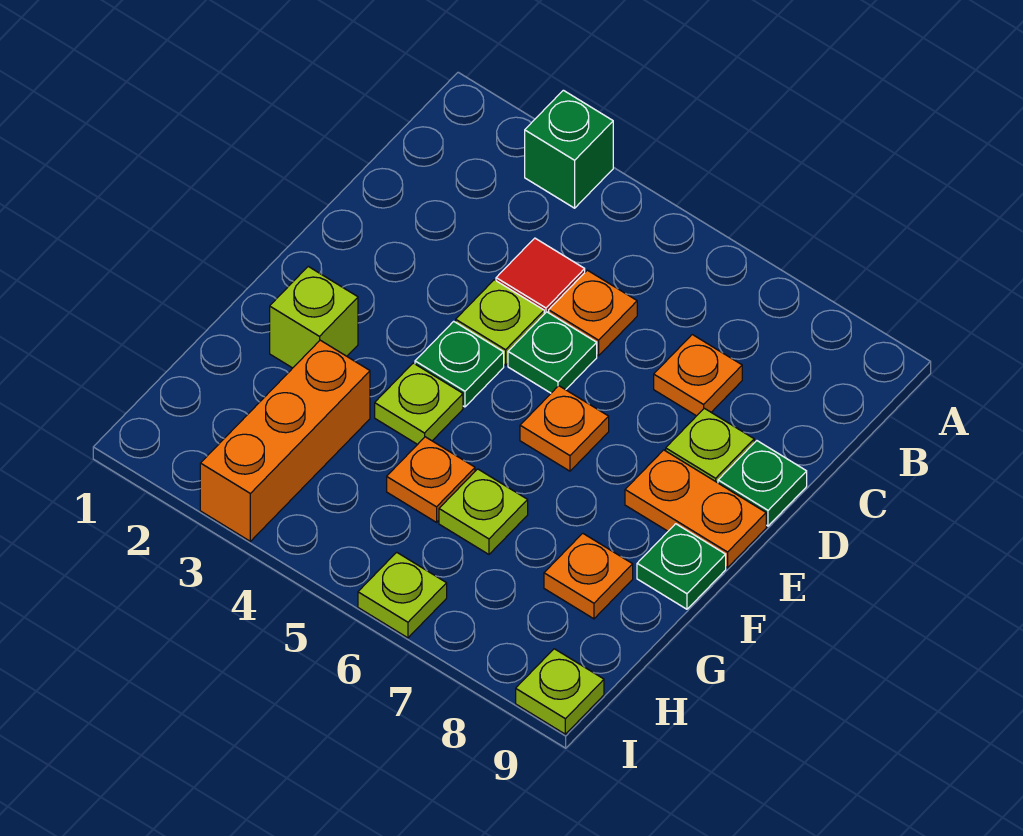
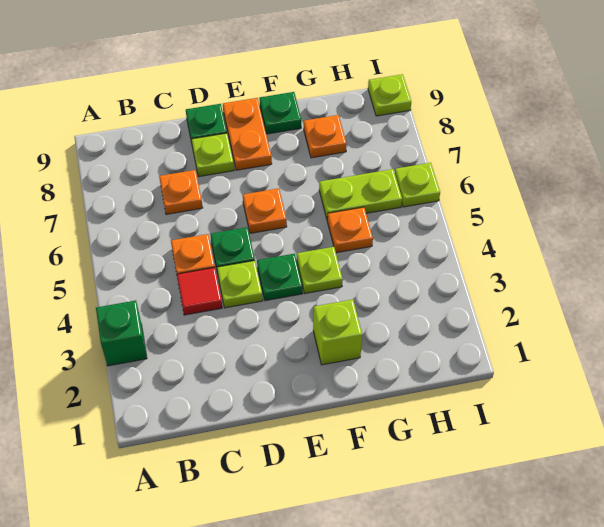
orange 1x3 brick [200,340,370,541] -> none
lime 1x1 plate [439,469,528,554] -> lime 1x2 plate [319,169,402,218]

